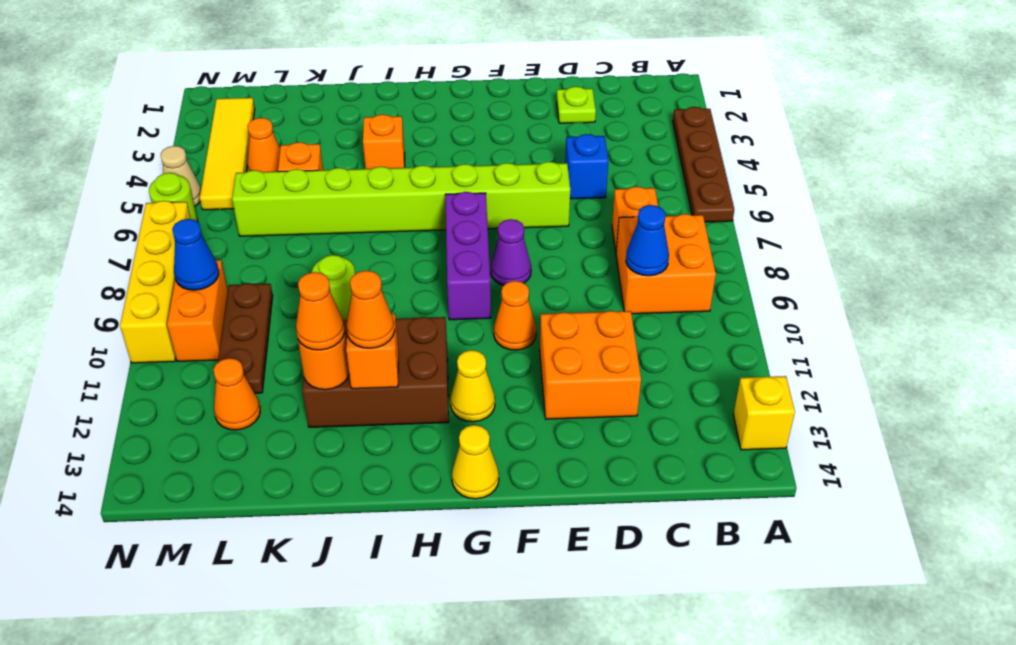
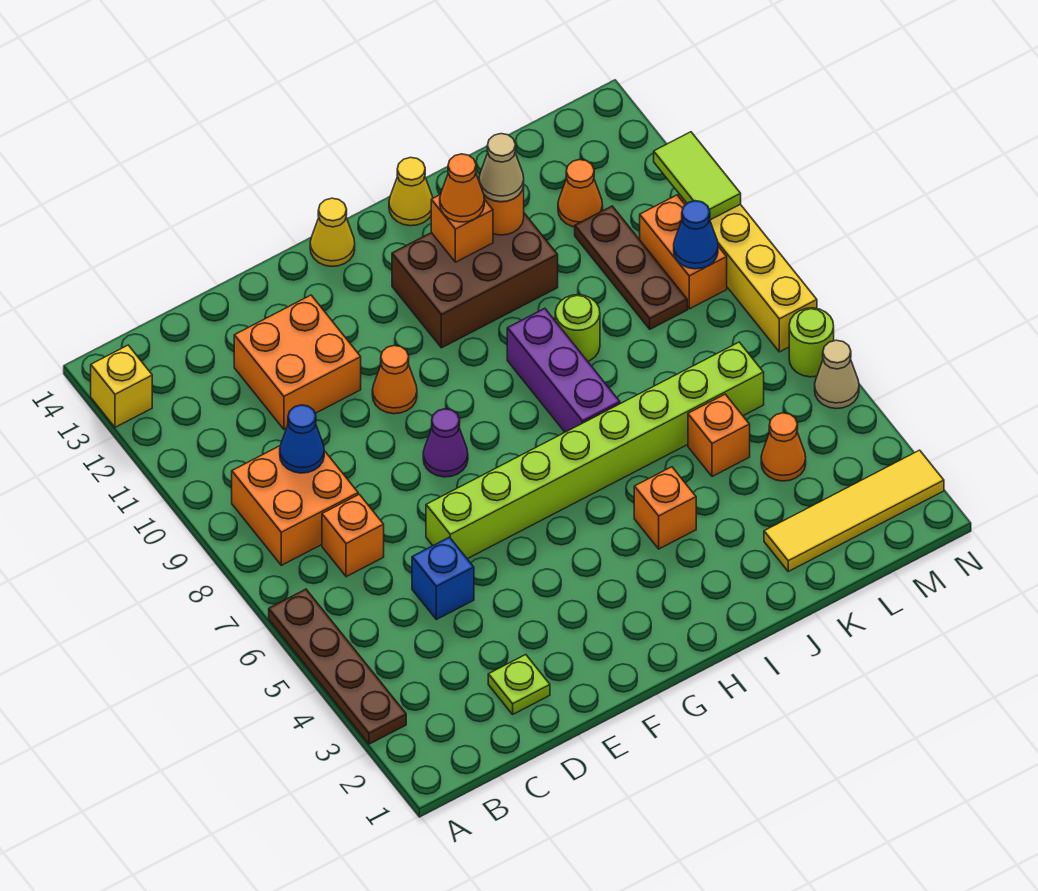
purple 1x3 brick [445,192,491,320] -> purple 1x3 brick moved to [507,308,620,432]
yellow 1x1 cone [450,350,495,422] -> yellow 1x1 cone moved to [389,157,433,226]
orange 1x1 cone [296,272,345,350] -> tan 1x1 cone [479,134,524,202]
yellow 1x4 tile [200,98,255,210] -> yellow 1x4 tile turned to [764,450,944,571]
none -> lime 1x2 tile [654,132,741,220]

